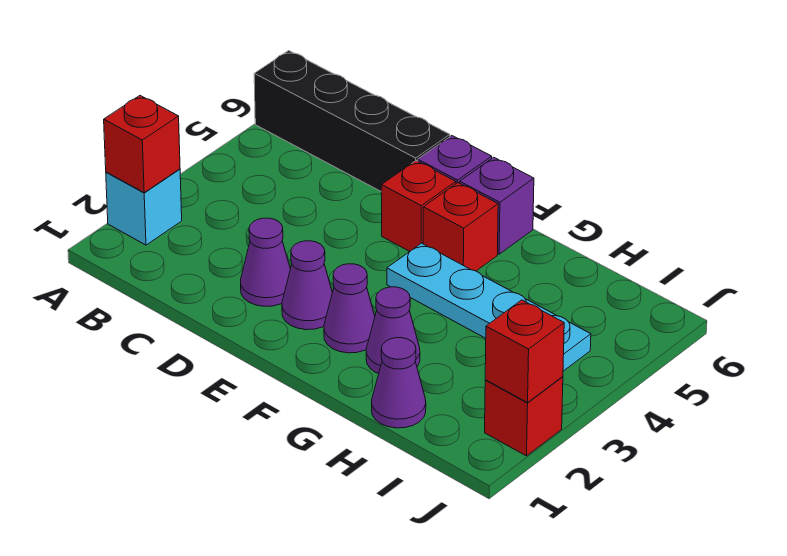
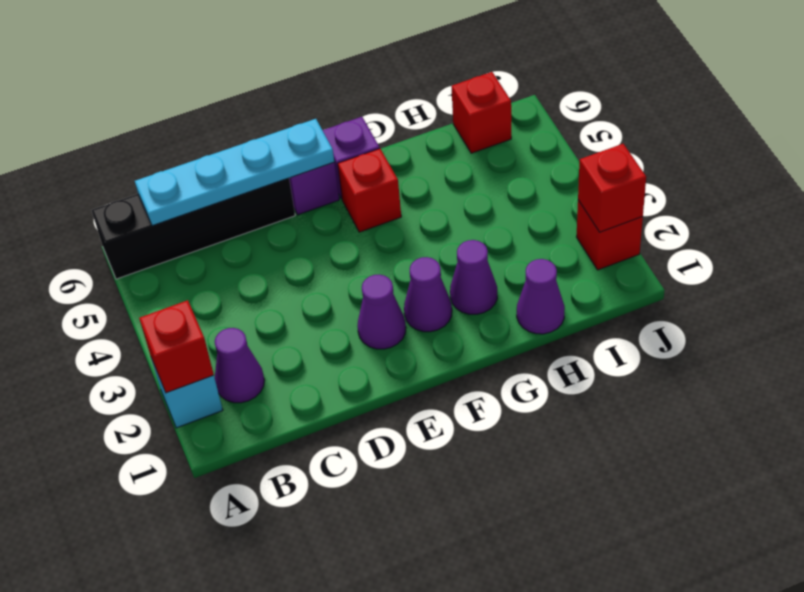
purple 1x1 cone [241,218,290,306] -> purple 1x1 cone moved to [215,328,264,403]
red 1x1 brick [381,161,456,252] -> red 1x1 brick moved to [451,72,511,153]
cyan 1x4 plate [387,243,591,371] -> cyan 1x4 plate moved to [135,119,334,226]

